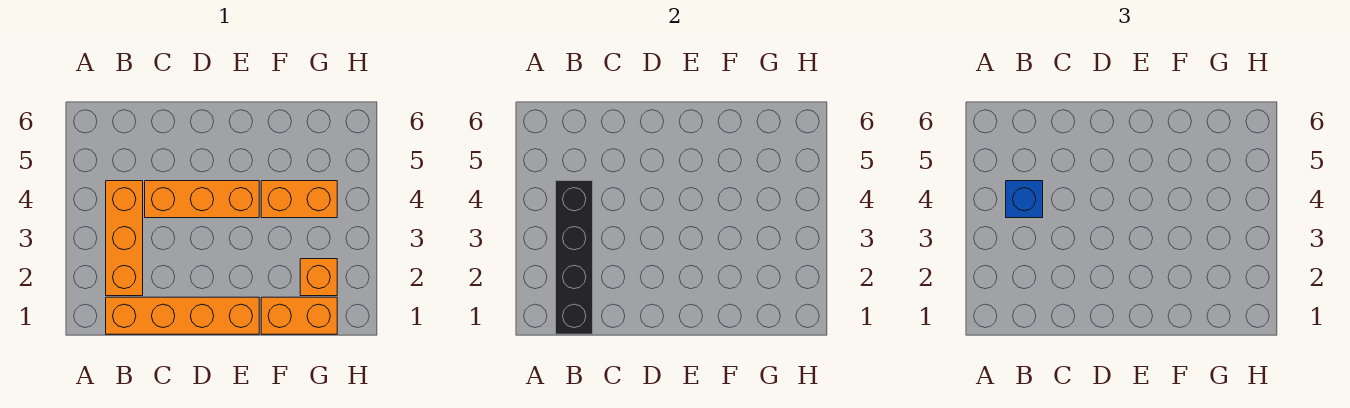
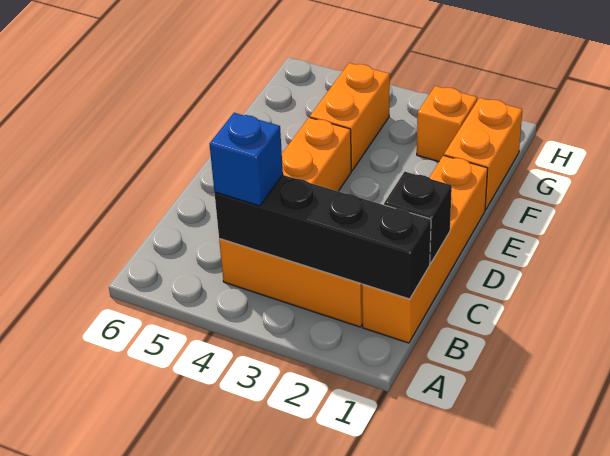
none -> black 1x1 brick [384,172,452,263]

